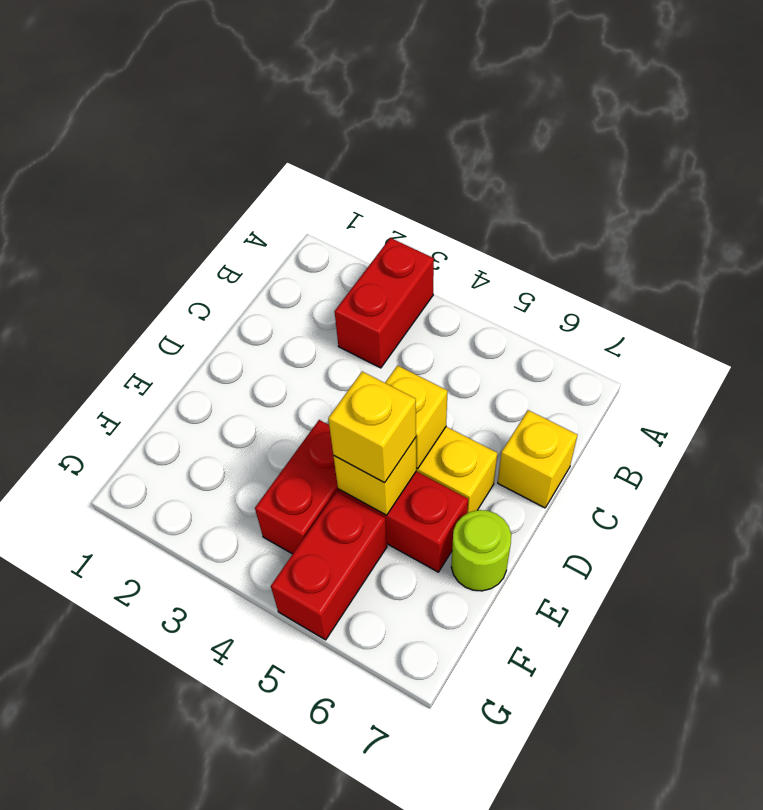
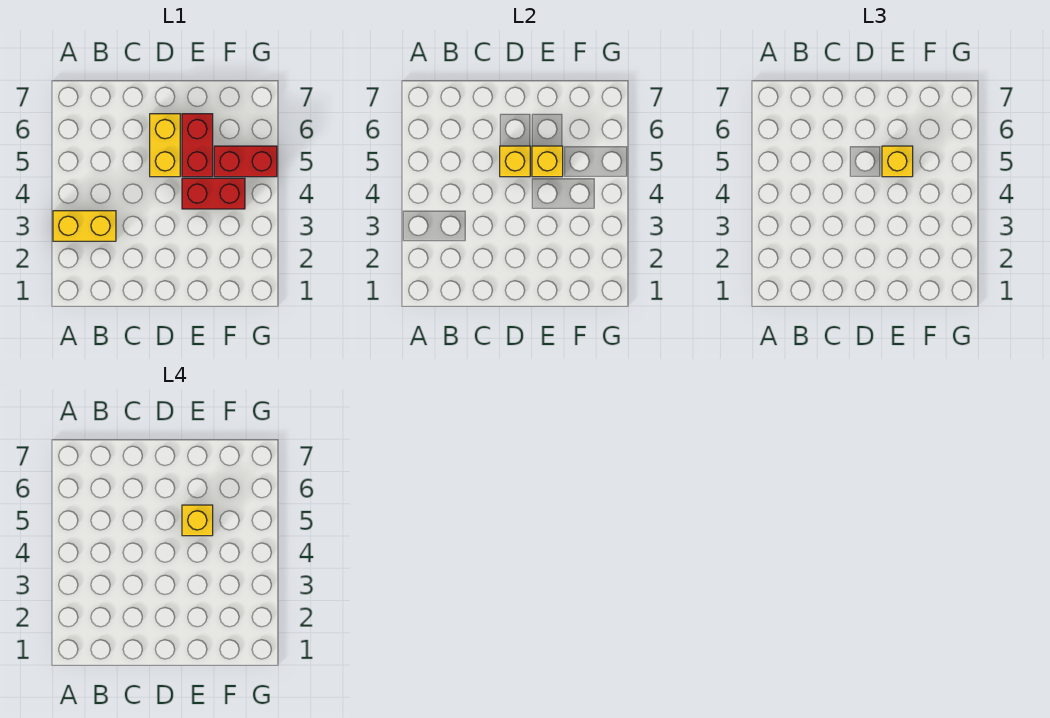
red 1x2 brick [335,238,434,368] -> yellow 1x2 brick [53,211,116,241]
yellow 1x1 brick [498,410,577,508] -> yellow 1x1 brick moved to [182,505,213,536]
lime 1x1 round brick [451,510,511,591] -> none

